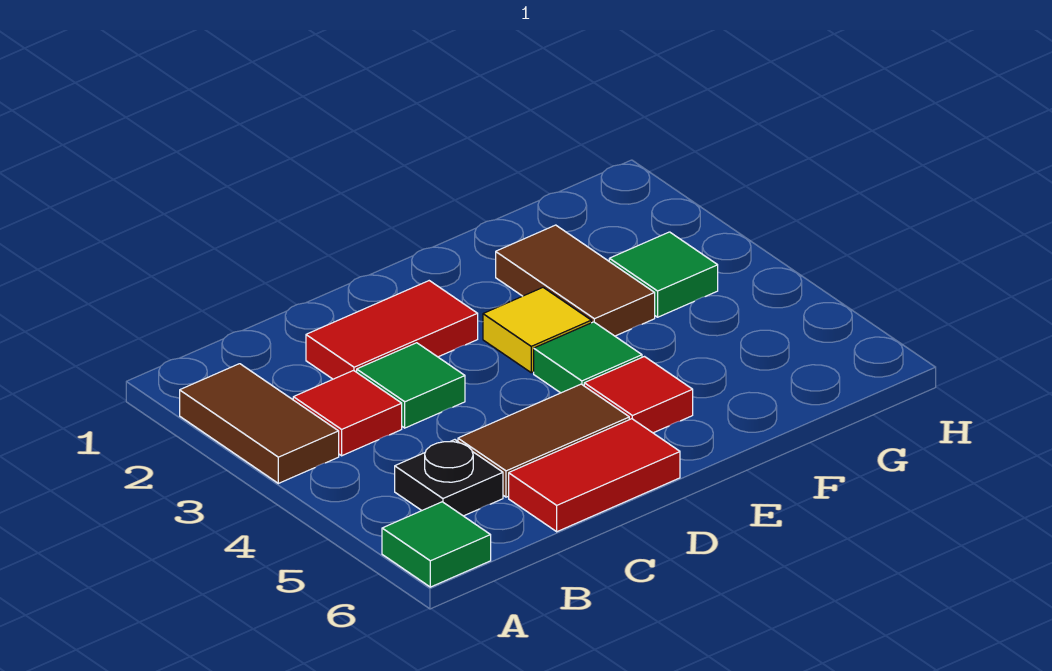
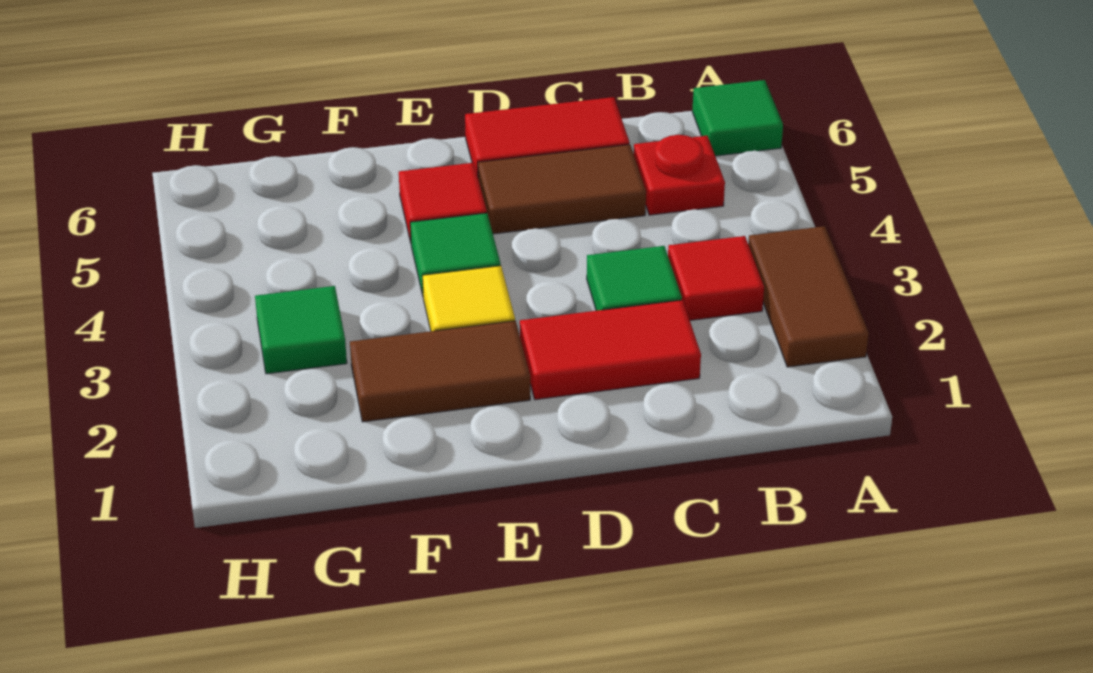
black 1x1 plate [395,440,503,516] -> red 1x1 plate [634,135,725,215]
brown 1x2 tile [496,225,655,336] -> brown 1x2 tile turned to [350,321,530,422]

